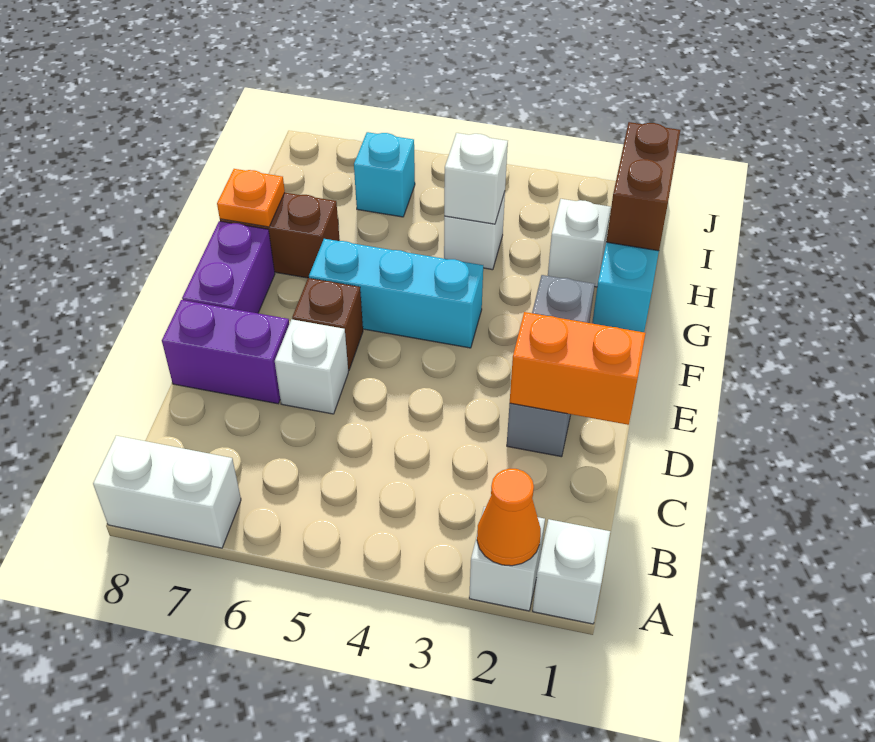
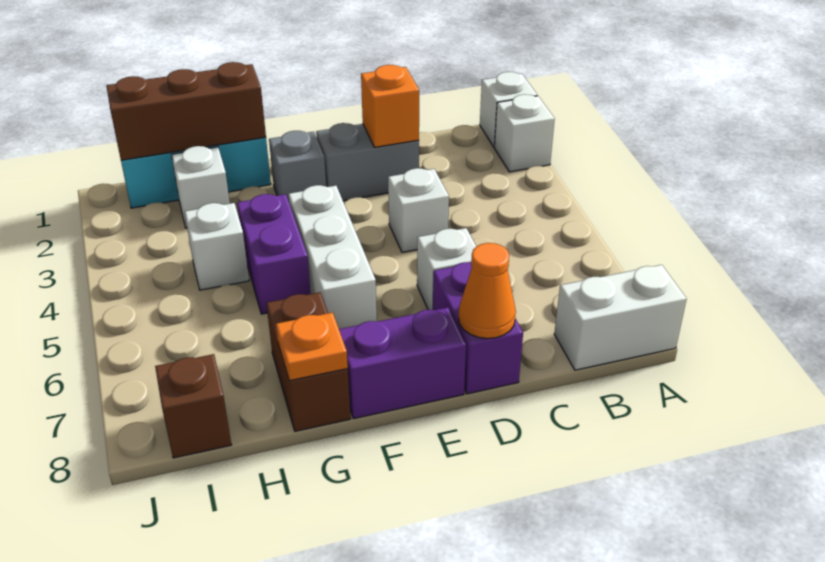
orange 1x1 cone [477,469,541,566] -> orange 1x1 cone moved to [458,243,516,339]
white 1x2 brick [93,436,241,548] -> white 1x2 brick turned to [554,265,687,370]
orange 1x2 brick [510,312,645,425] -> orange 1x1 brick [361,65,419,147]
brown 1x1 brick [292,278,363,370] -> brown 1x1 brick moved to [155,354,231,458]
cyan 1x3 brick [309,239,483,348] -> white 1x3 brick [289,185,377,329]
none -> purple 1x2 brick [237,194,311,314]
brown 1x2 brick [606,122,680,251] -> brown 1x3 brick [106,62,266,160]
white 1x1 brick [444,133,508,224] -> white 1x1 brick moved to [388,168,449,252]
cyan 1x1 brick [354,132,415,217] -> none

